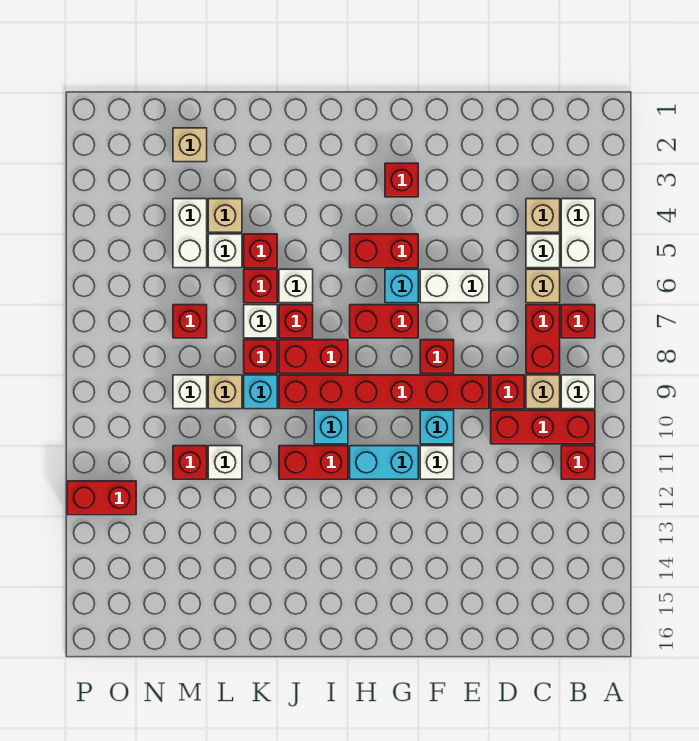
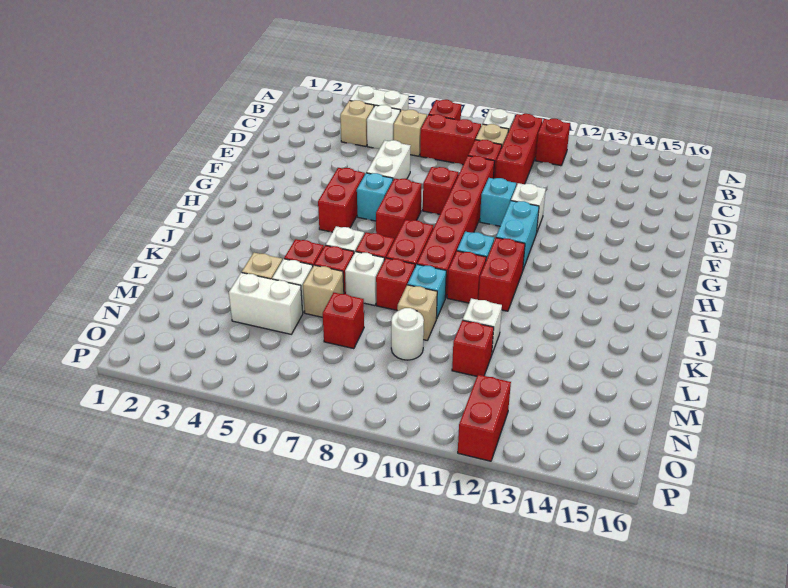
red 1x1 brick [385,163,418,197] -> red 1x1 brick moved to [447,251,486,303]
tan 1x1 brick [173,128,207,162] -> tan 1x1 brick moved to [303,265,344,317]
white 1x1 brick [173,375,207,409] -> white 1x1 round brick [391,308,424,360]

